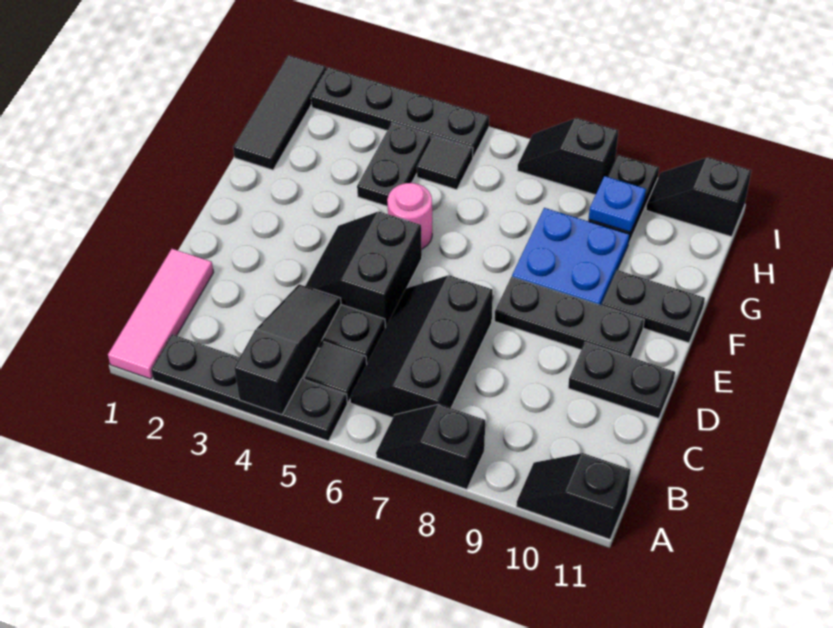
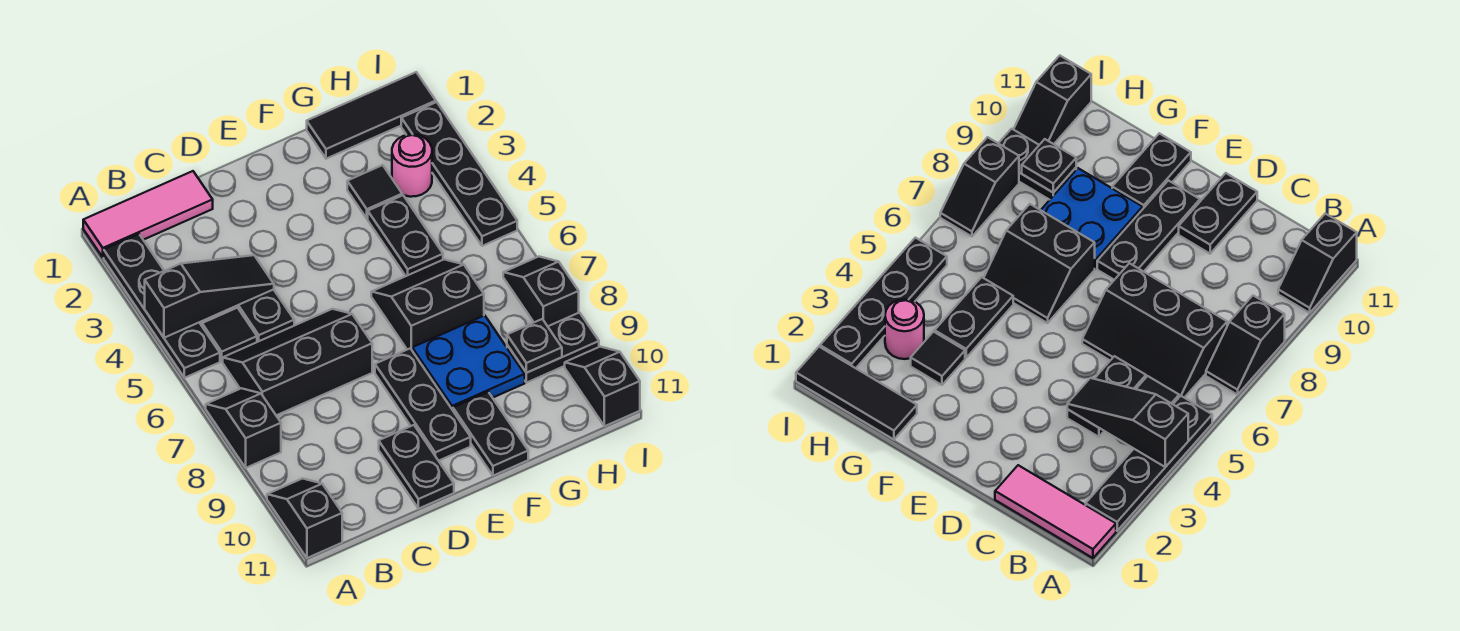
black 2x2 slope [305,211,422,328] -> black 2x2 slope moved to [371,259,484,350]
pink 1x1 round brick [387,183,432,249] -> pink 1x1 round brick moved to [392,134,432,197]
black 1x2 plate [357,123,431,206] -> black 1x2 plate turned to [368,195,443,276]
black 1x1 tile [417,136,473,190] -> black 1x1 tile moved to [347,165,402,219]
blue 1x1 plate [589,176,646,232] -> black 1x1 plate [507,319,562,373]

